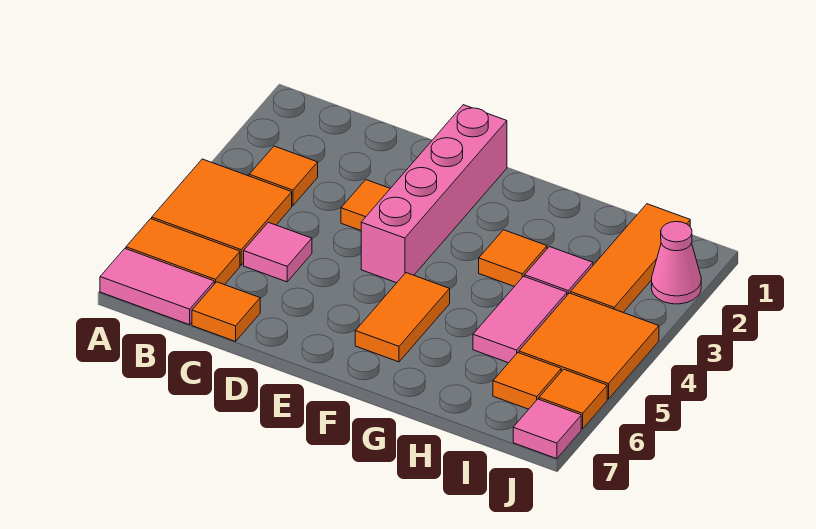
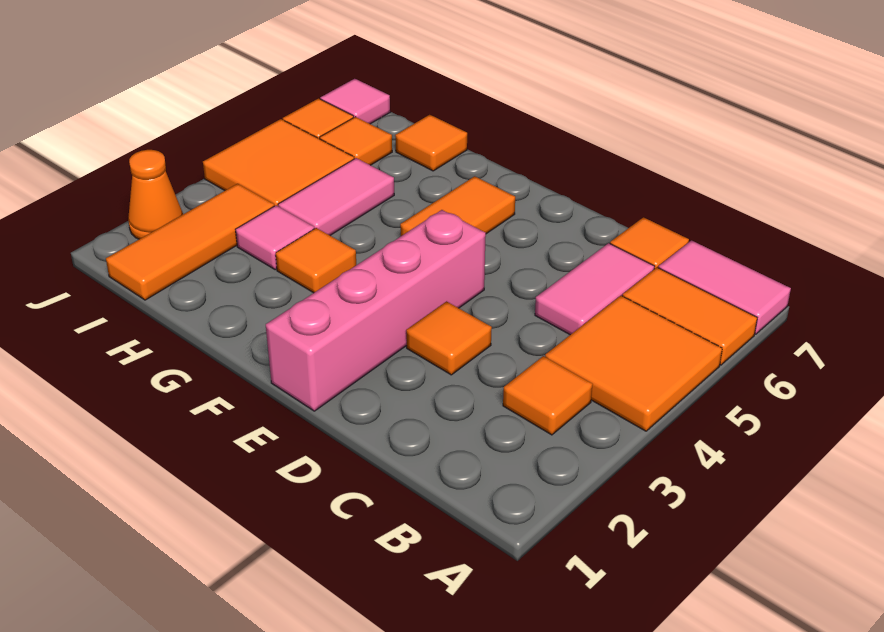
pink 1x1 tile [244,222,312,282] -> pink 1x2 tile [535,243,655,335]
none -> orange 1x1 tile [395,115,467,171]
pink 1x1 cone [652,222,701,304] -> orange 1x1 cone [128,150,183,239]

